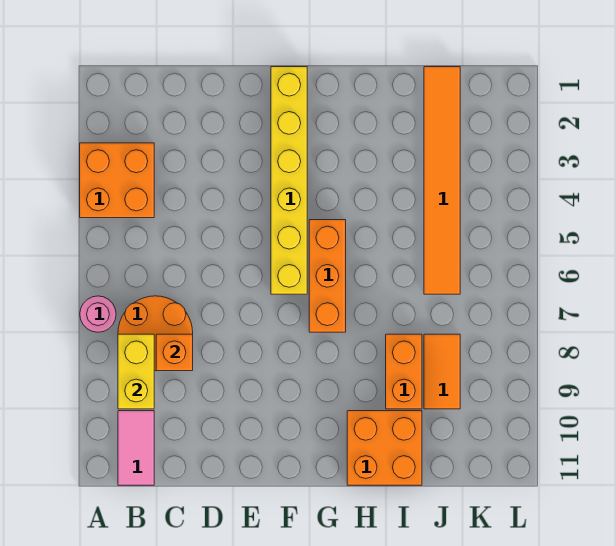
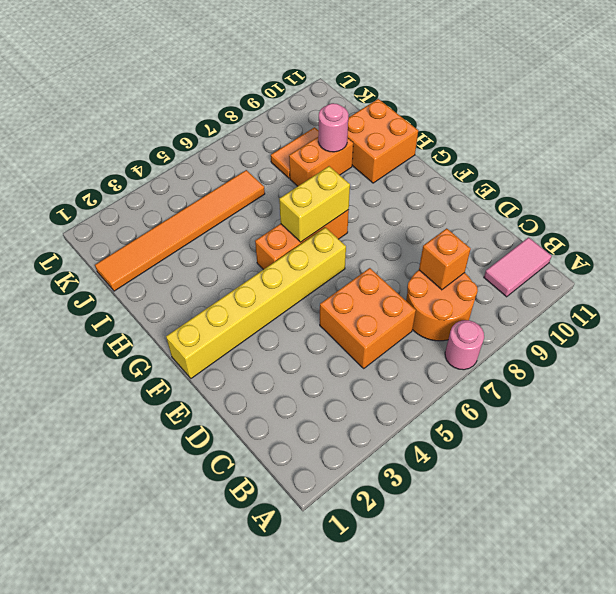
orange 2x2 brick [80,143,154,218] -> orange 2x2 brick moved to [320,268,416,368]
yellow 1x2 brick [118,334,154,409] -> yellow 1x2 brick moved to [279,166,350,242]
none -> pink 1x1 round brick [318,103,349,152]

